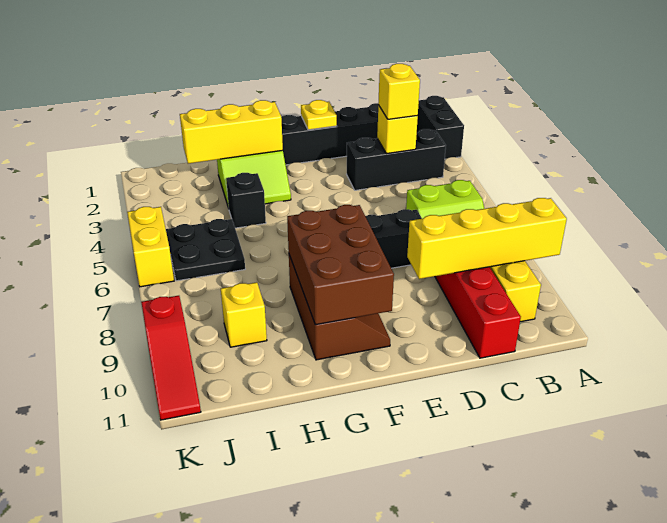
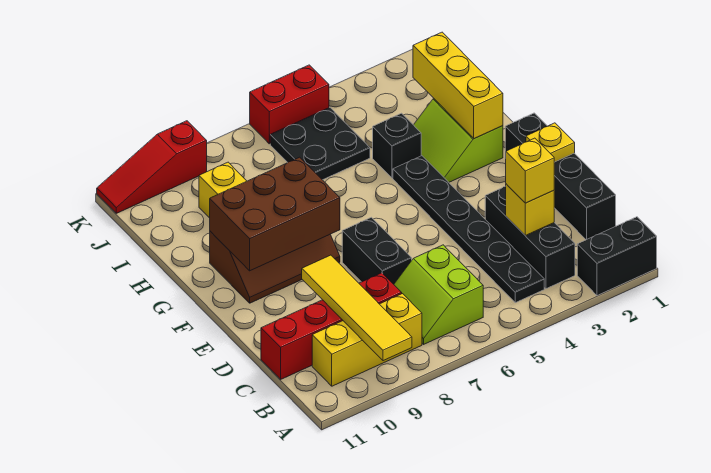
yellow 1x4 brick [407,198,567,279] -> yellow 1x4 tile [302,255,412,361]
none -> black 1x6 plate [393,156,544,303]
yellow 1x2 brick [127,207,174,287] -> red 1x2 brick [250,65,329,144]

